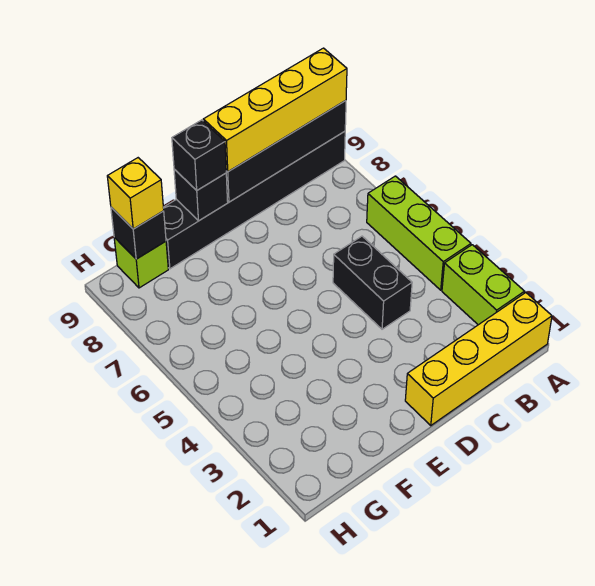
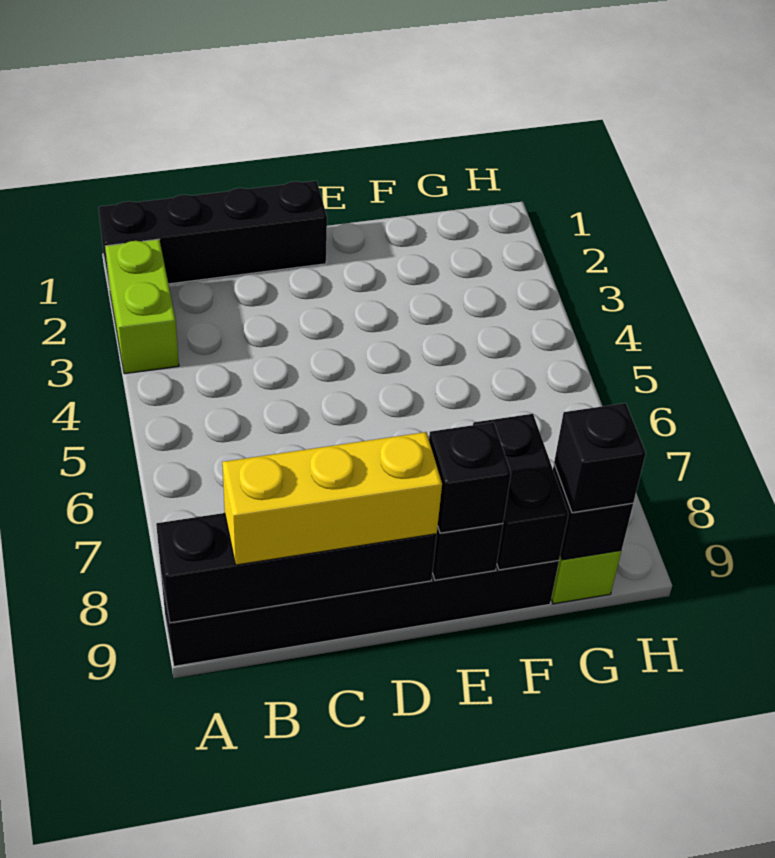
yellow 1x4 brick [405,293,552,425] -> black 1x4 brick [98,181,327,288]
lime 1x3 brick [367,176,471,290] -> none
yellow 1x4 brick [203,48,347,172] -> yellow 1x3 brick [222,432,442,565]
black 1x2 brick [333,236,412,329] -> black 1x2 brick moved to [473,414,568,570]
yellow 1x1 brick [107,158,164,229] -> black 1x1 brick [554,403,646,513]

